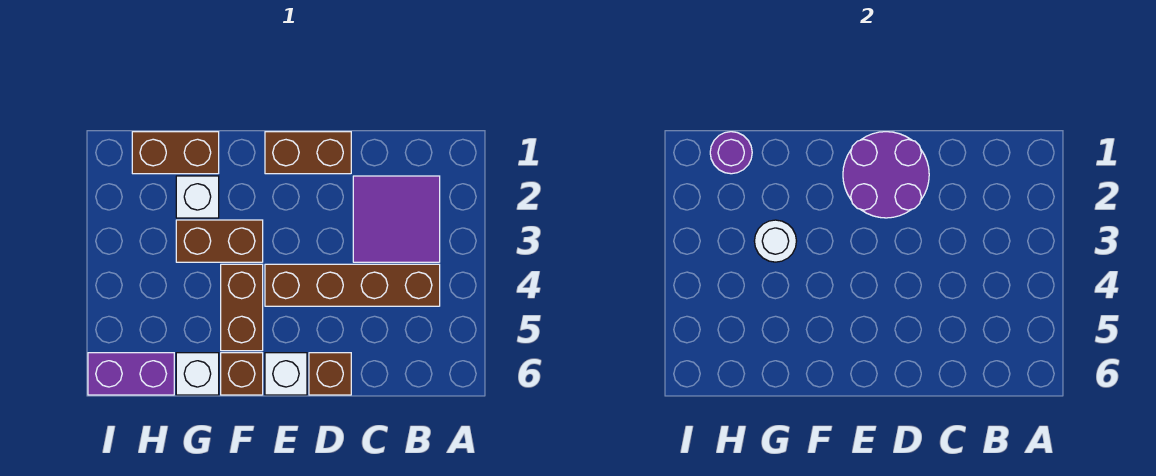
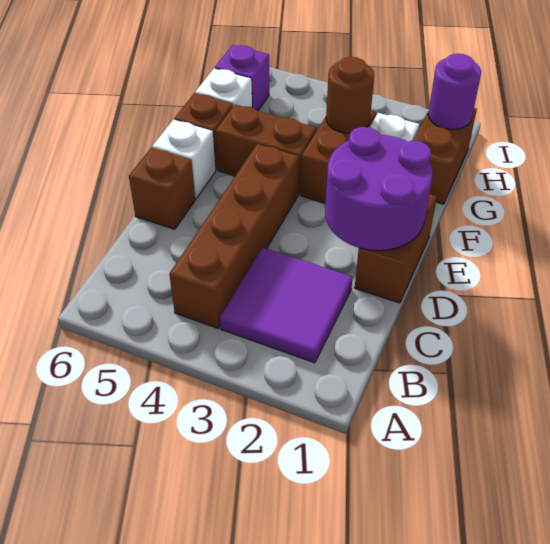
white 1x1 round brick [754,220,796,262] -> brown 1x1 round brick [326,57,374,133]
purple 1x2 brick [88,353,174,395] -> purple 1x1 brick [215,45,269,111]

